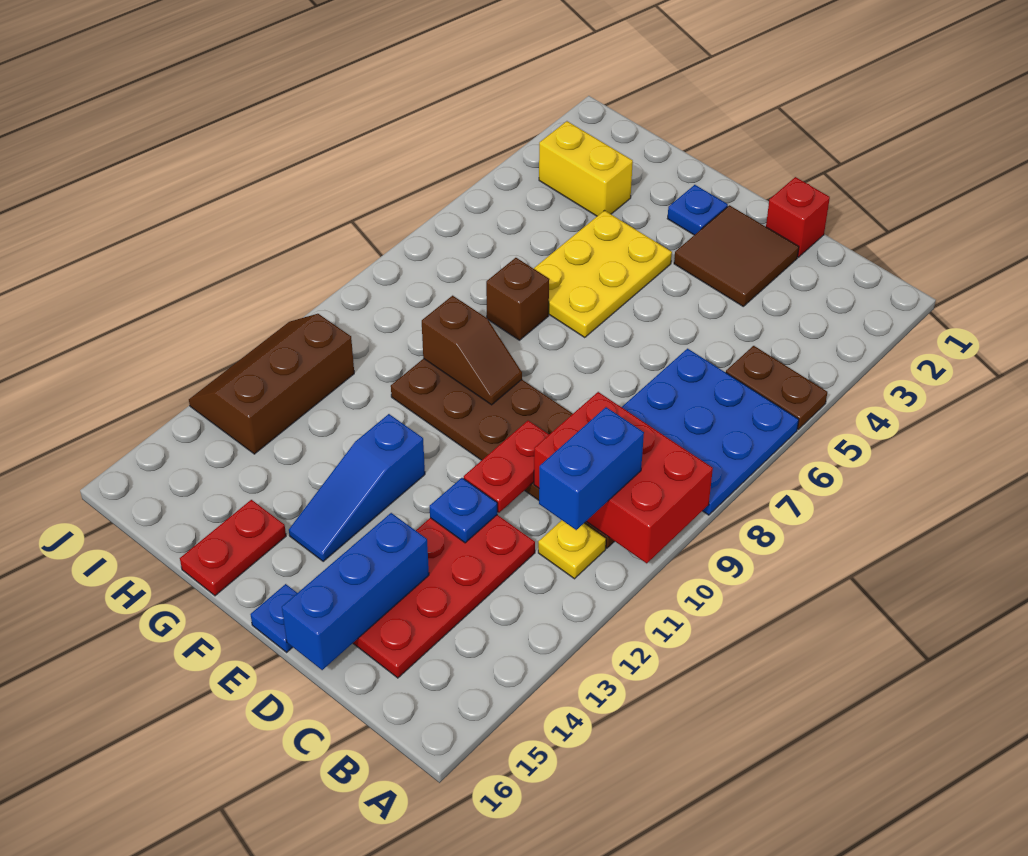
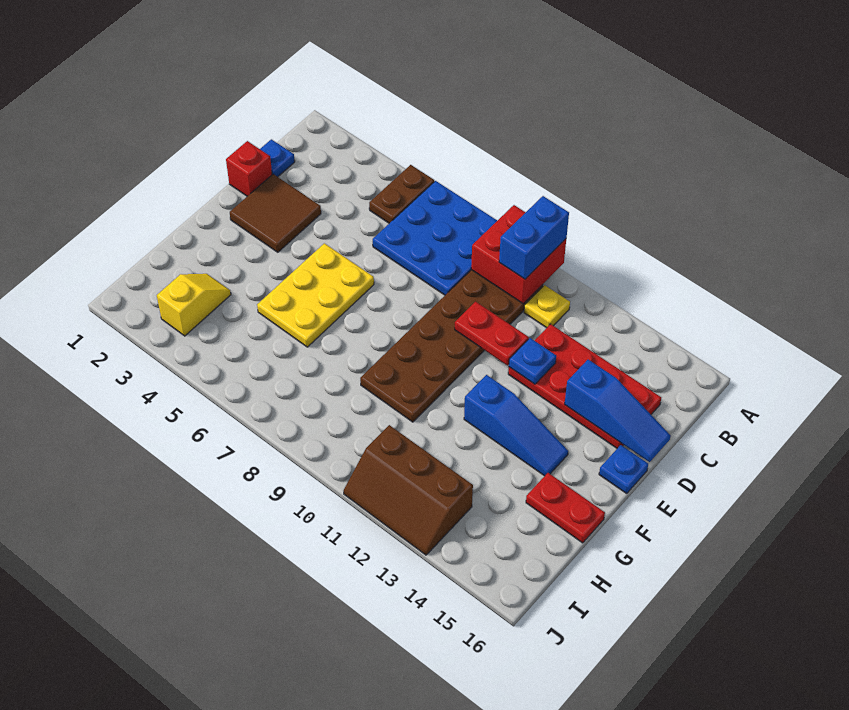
red 2x3 brick [534,392,713,563] -> red 2x2 brick [471,205,566,304]
blue 1x2 brick [539,407,644,530] -> blue 1x2 brick turned to [499,196,569,279]
blue 1x3 brick [282,513,429,670] -> blue 1x3 slope [565,360,671,462]
blue 1x1 plate [667,185,728,235] -> blue 1x1 plate moved to [260,139,295,177]
yellow 2x3 plate [533,211,672,338] -> yellow 2x3 plate turned to [257,243,374,347]
brown 1x2 slope [422,296,522,405] -> none
brown 1x1 brick [486,258,549,340] -> none
yellow 1x2 brick [539,121,633,216] -> yellow 1x2 slope [157,274,231,336]

